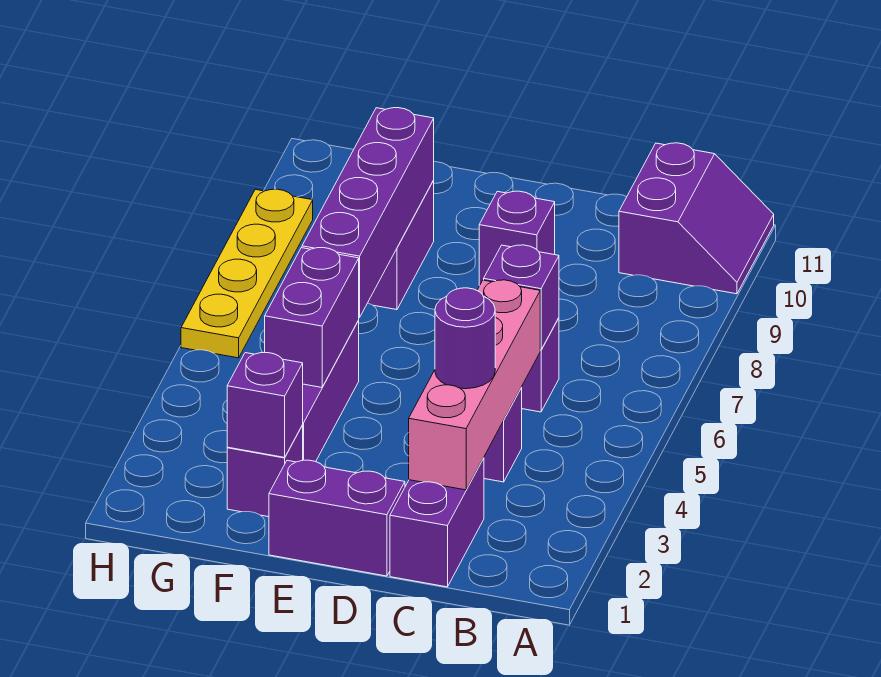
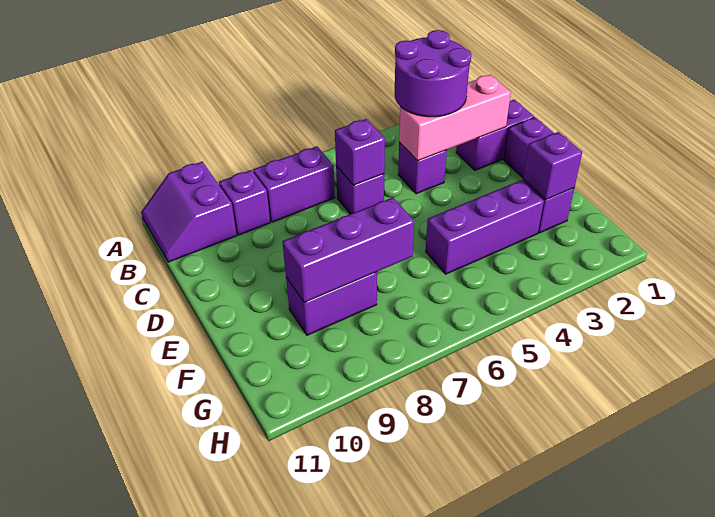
purple 2x2 slope [619,143,774,294] -> purple 2x2 slope turned to [141,162,237,262]
pink 1x4 brick [409,280,540,490] -> pink 1x3 brick [399,75,511,161]
purple 1x1 round brick [435,288,495,389] -> purple 2x2 round brick [395,30,471,117]
purple 1x1 brick [479,191,555,286] -> purple 1x1 brick moved to [219,170,270,235]
purple 1x2 brick [265,248,359,387] -> purple 1x2 brick moved to [253,146,335,222]
purple 1x4 brick [302,108,434,318] -> purple 1x3 brick [282,197,414,303]
yellow 1x4 plate [181,189,313,358] -> none

